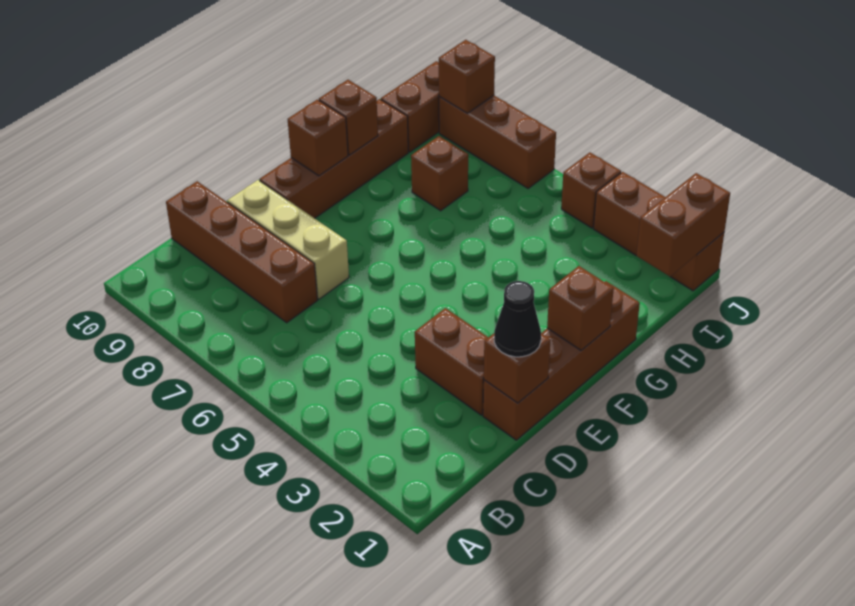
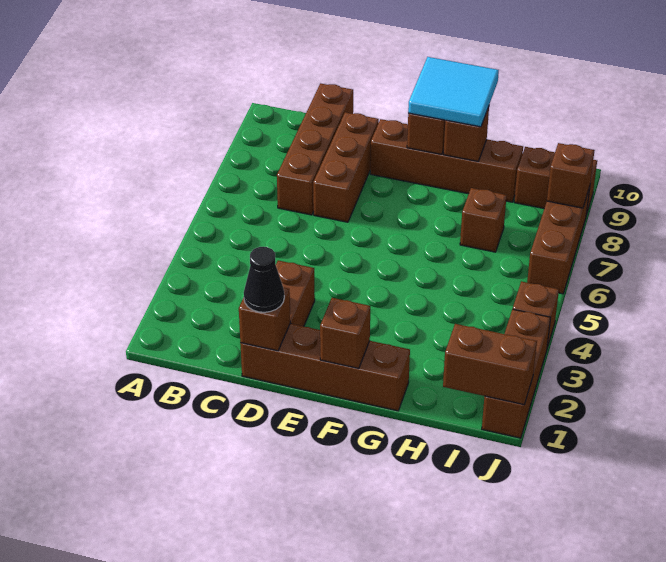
tan 1x3 brick [227,180,349,299] -> brown 1x3 brick [313,112,379,222]
none -> cyan 2x2 tile [408,57,499,127]

